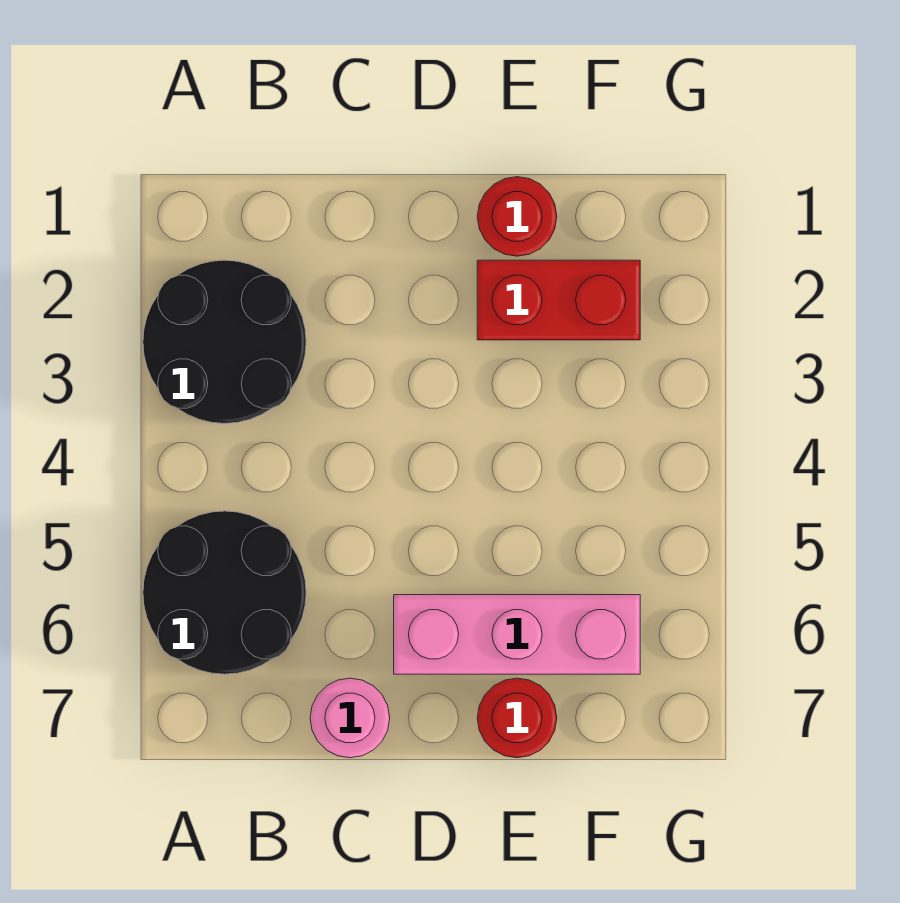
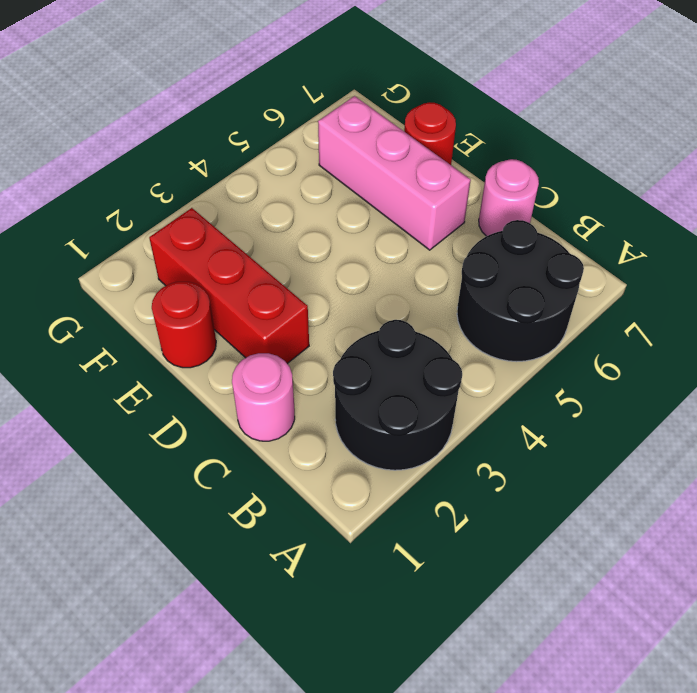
none -> pink 1x1 round brick [232,353,295,441]
red 1x2 brick [477,260,640,340] -> red 1x3 brick [149,208,309,364]

